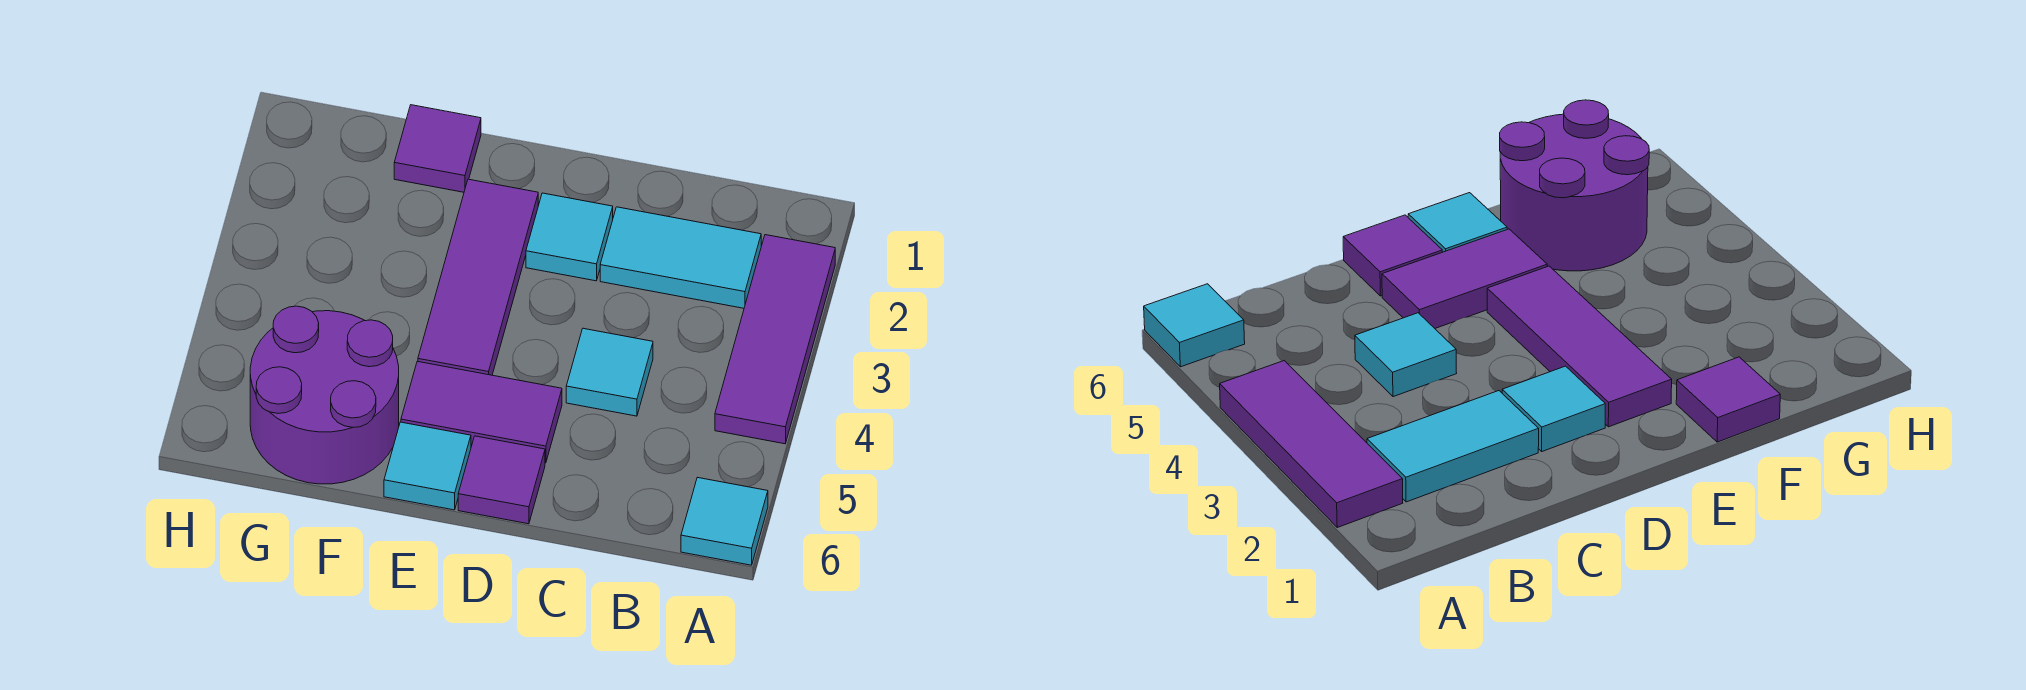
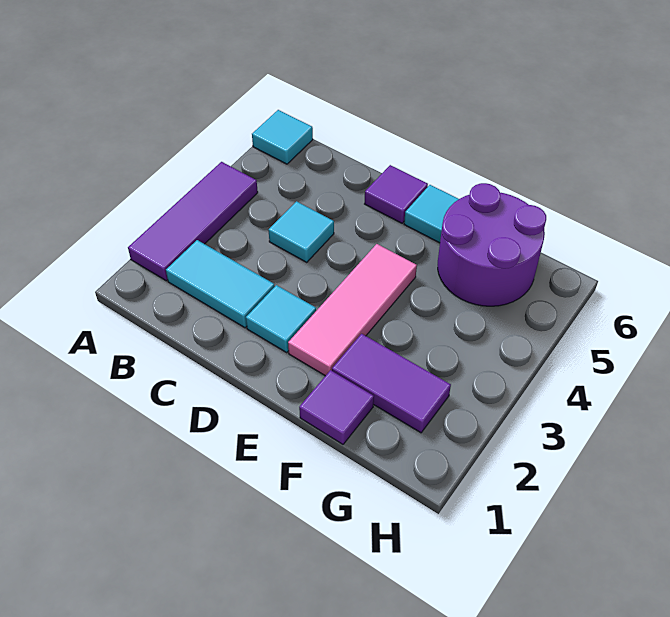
purple 1x2 tile [401,361,562,463] -> purple 1x2 tile moved to [332,334,451,433]
purple 1x3 tile [418,179,538,375] -> pink 1x3 tile [288,244,417,376]

